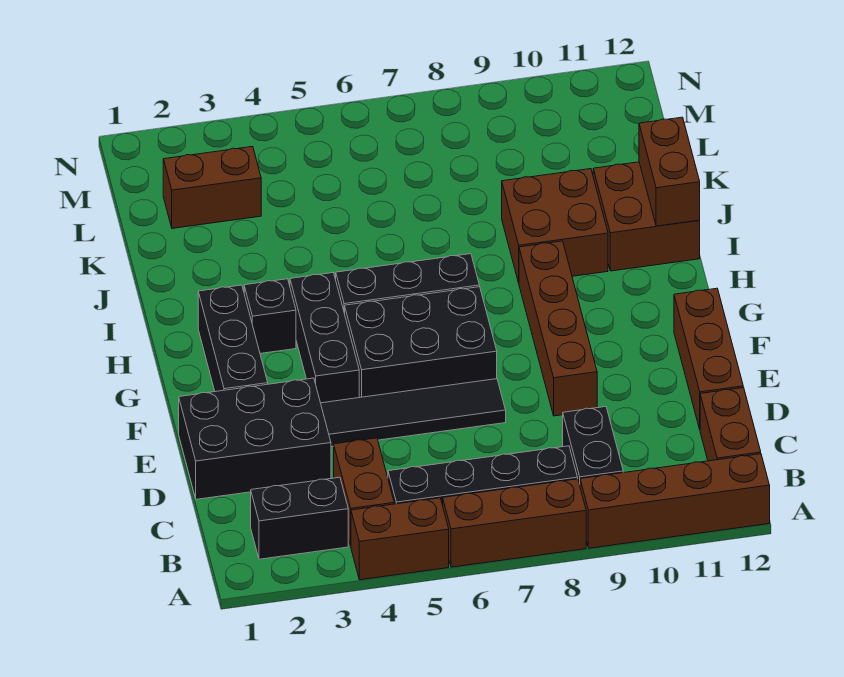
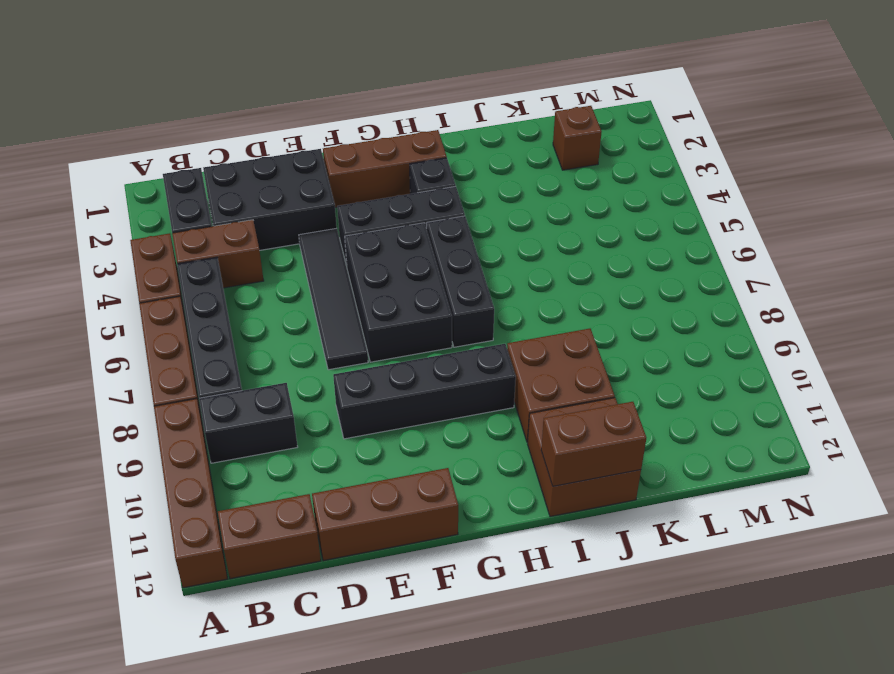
black 2x3 brick [179,378,331,499] -> black 2x3 brick turned to [203,149,337,250]
brown 1x4 brick [519,241,597,416] -> black 1x4 brick [333,344,516,439]
black 1x3 brick [198,285,268,392] -> brown 1x3 brick [323,130,447,208]
brown 1x2 brick [163,146,261,228] -> brown 1x1 brick [553,106,602,170]

